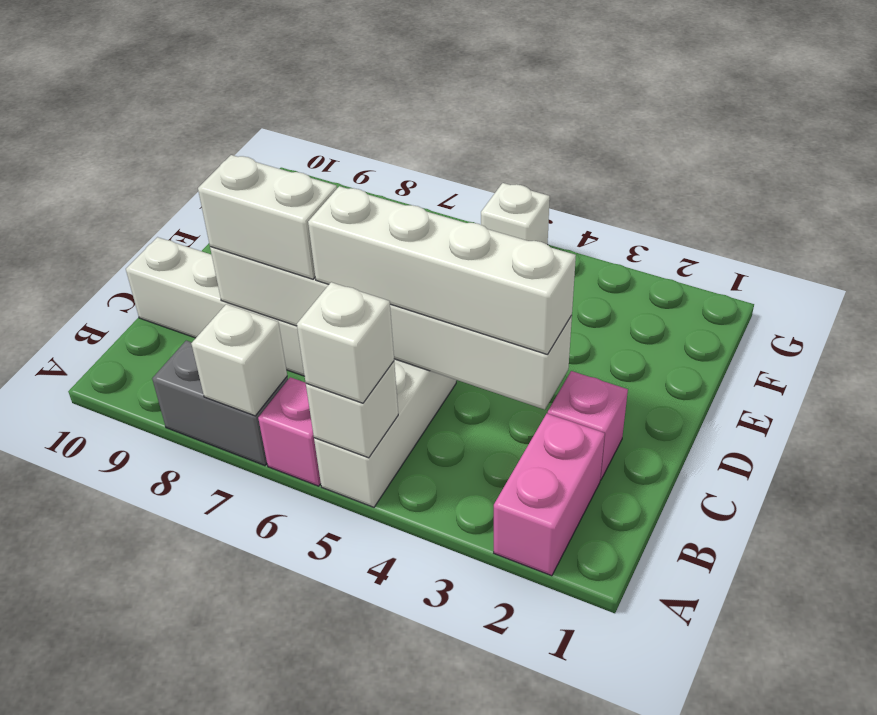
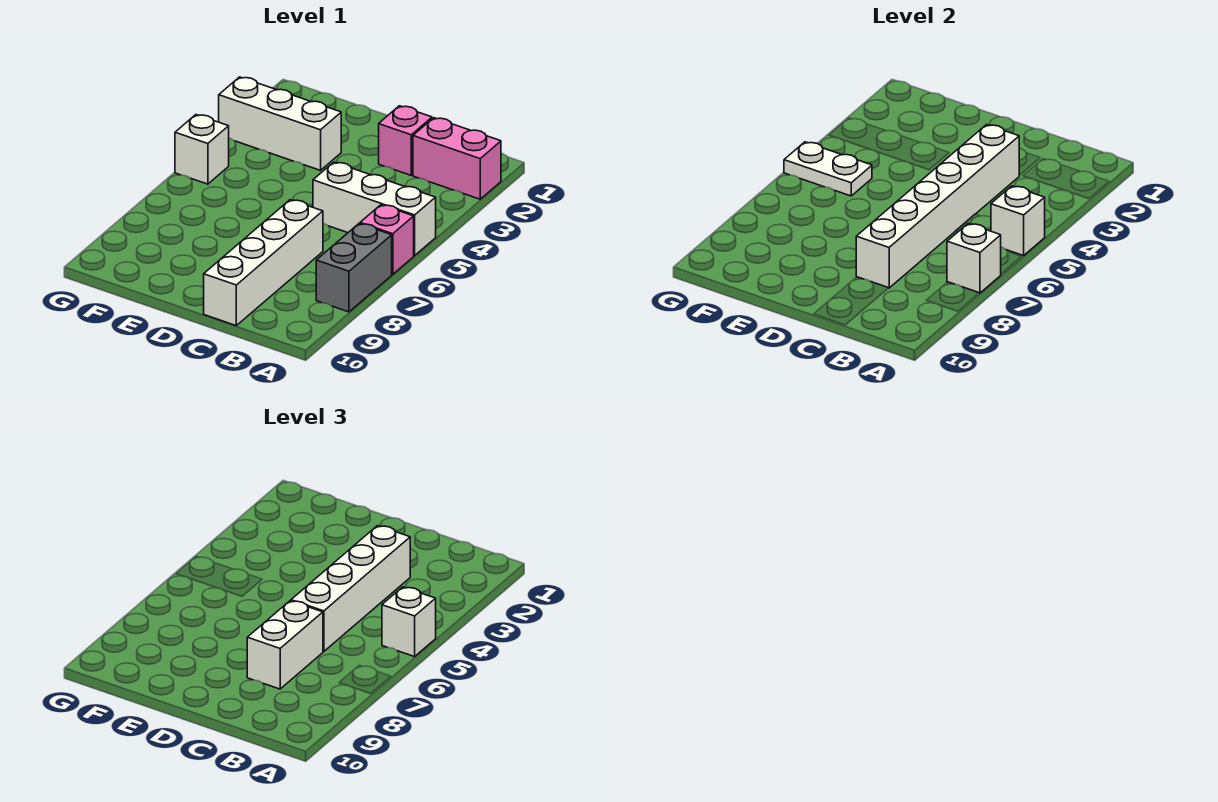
none -> white 1x3 brick [219,77,341,170]
none -> white 1x2 plate [784,142,872,196]

